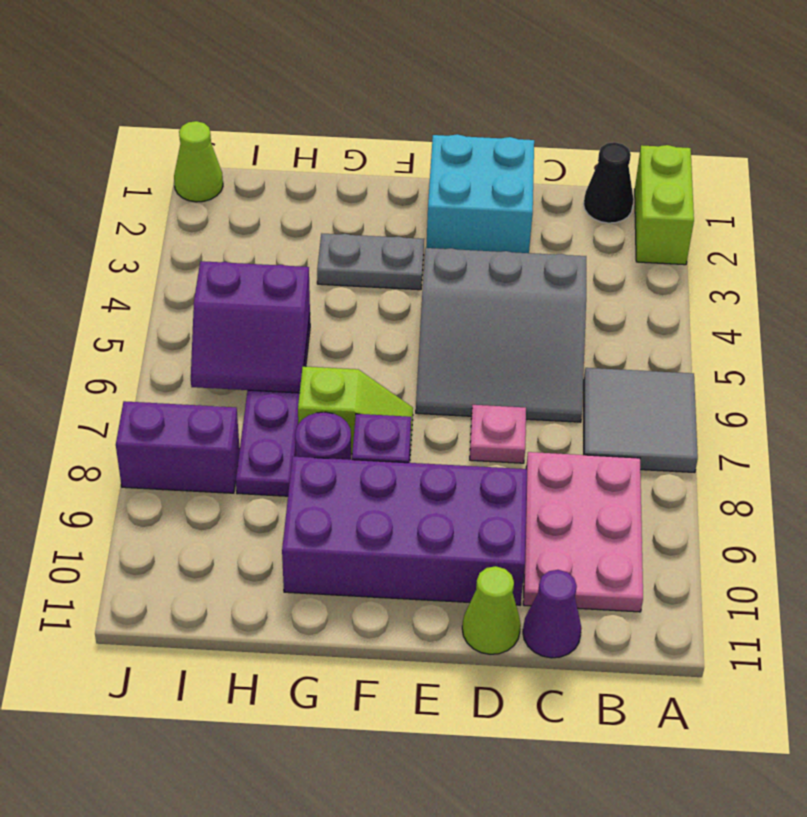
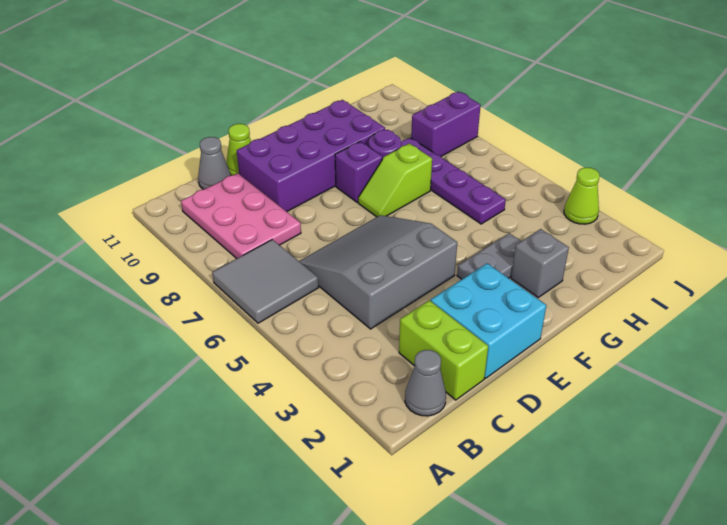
lime 1x2 brick [635,145,694,265] -> lime 1x2 brick moved to [399,300,488,400]
black 1x1 cone [584,142,634,223] -> grey 1x1 cone [405,350,446,416]
purple 1x1 cone [523,570,581,658] -> grey 1x1 cone [198,137,231,189]
pink 1x1 plate [470,405,526,463] -> none
none -> grey 1x1 brick [511,229,569,297]
purple 2x2 slope [191,261,310,393] -> none
lime 1x1 cone [174,121,223,202] -> lime 1x1 cone moved to [564,168,599,224]

